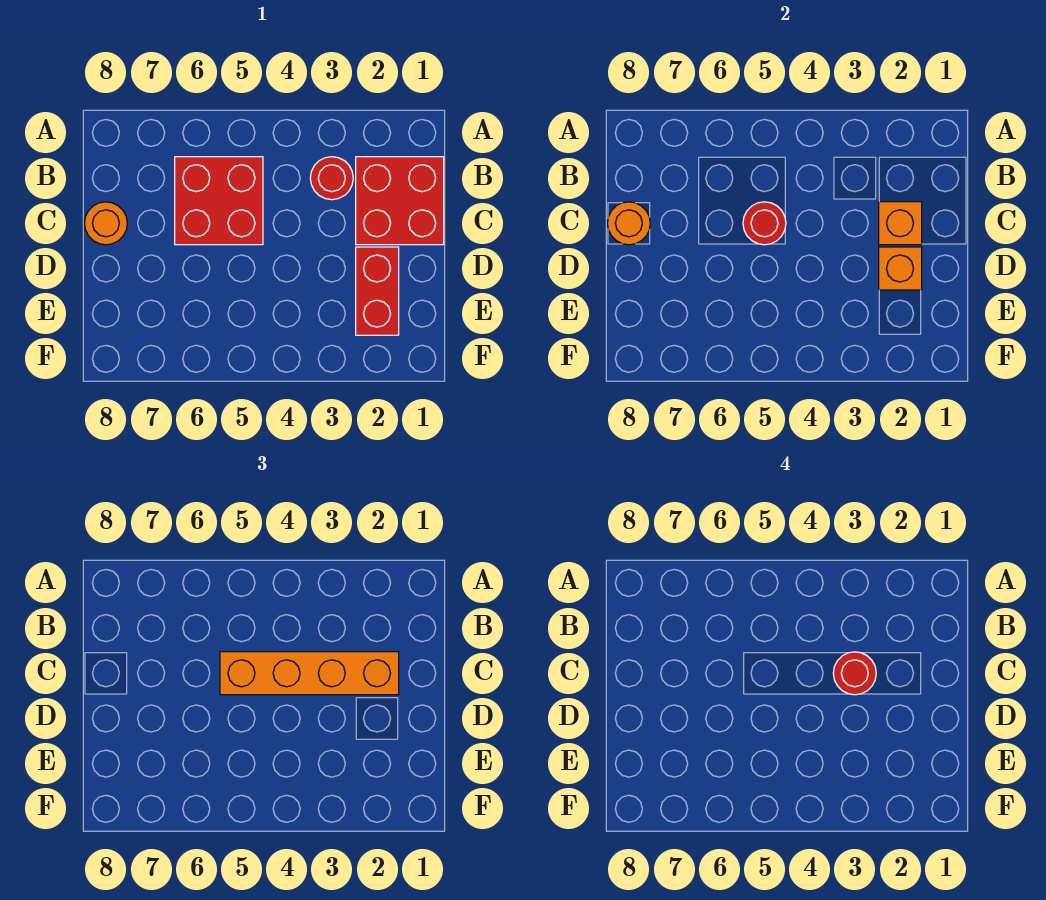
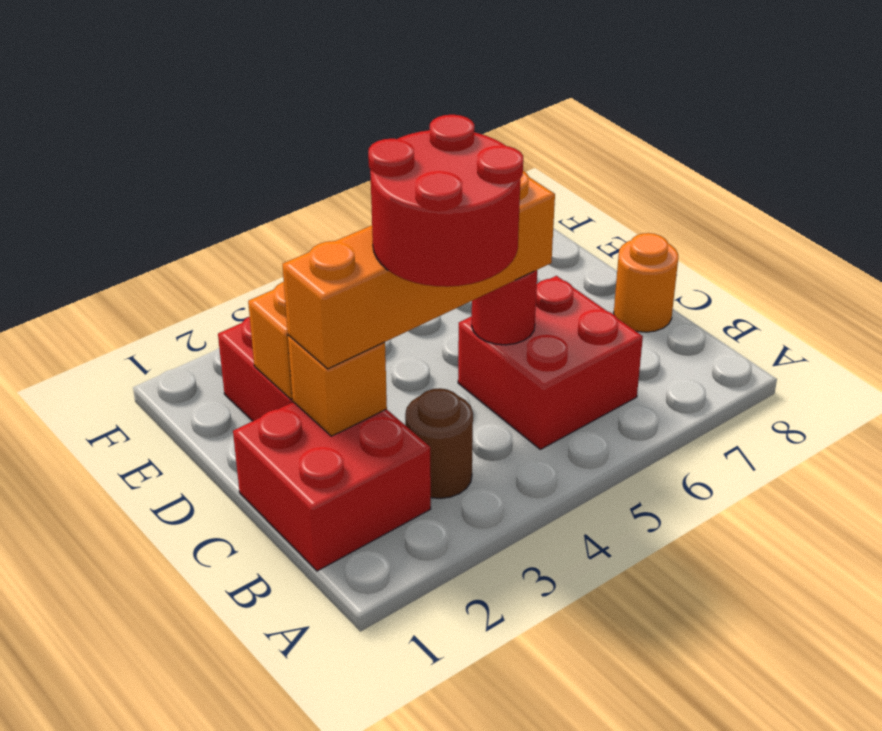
red 1x1 round brick [310,157,353,200] -> brown 1x1 round brick [405,388,473,499]
red 1x1 round brick [833,652,876,695] -> red 2x2 round brick [368,115,523,287]
orange 1x1 round brick [607,202,650,245] -> none

